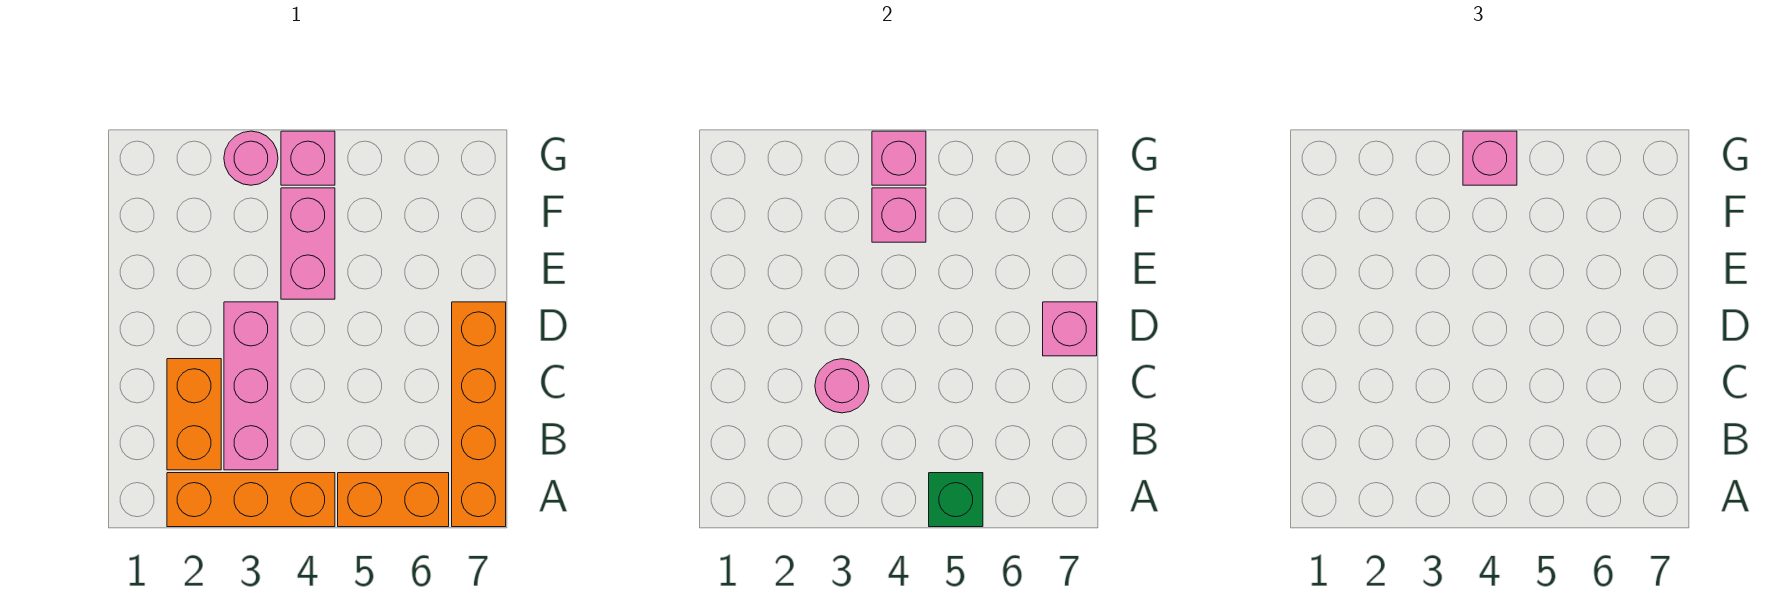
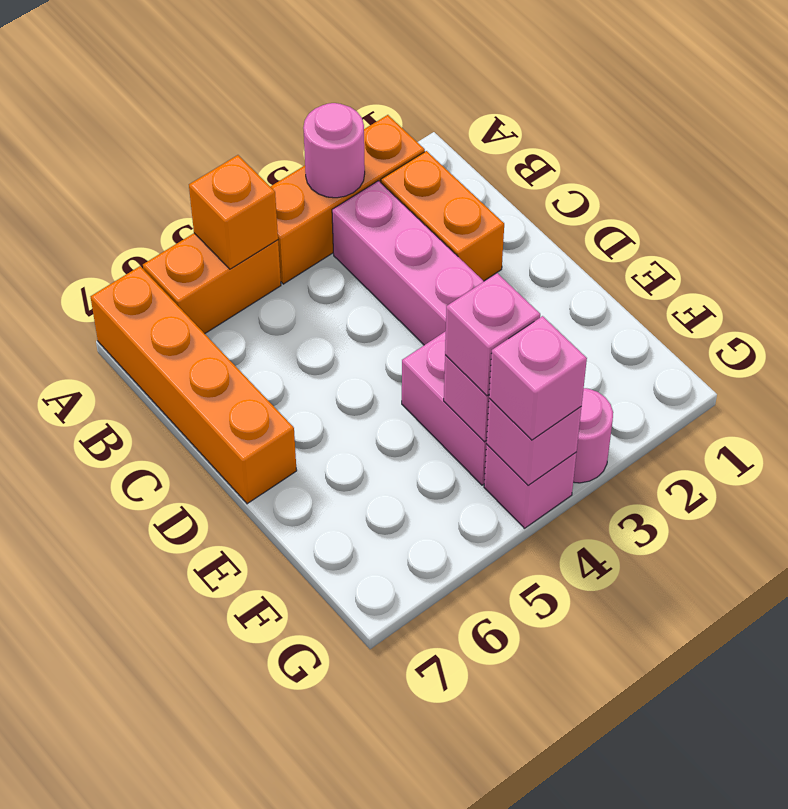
green 1x1 brick [929,473,983,527] -> orange 1x1 brick [189,155,278,269]
pink 1x1 round brick [815,359,869,413] -> pink 1x1 round brick moved to [303,103,365,198]
pink 1x1 brick [1043,302,1097,356] -> pink 1x1 brick moved to [445,273,540,396]

